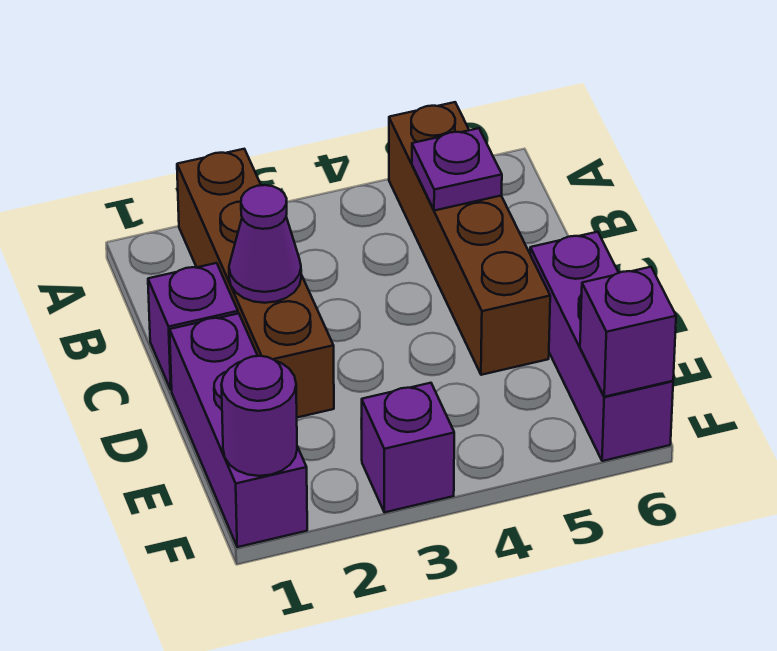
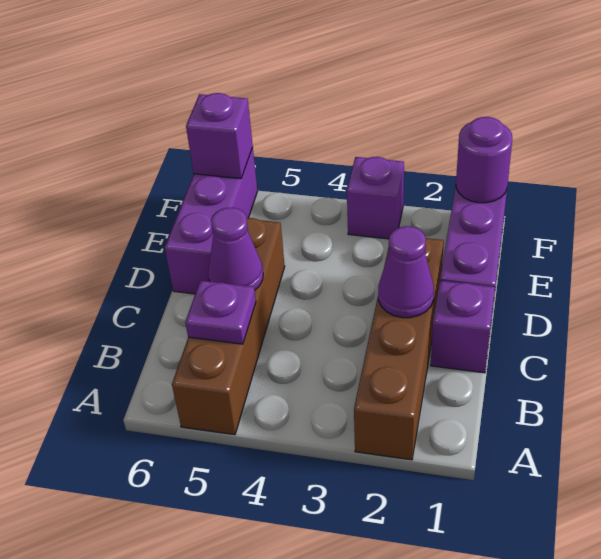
none -> purple 1x1 cone [208,208,263,290]

